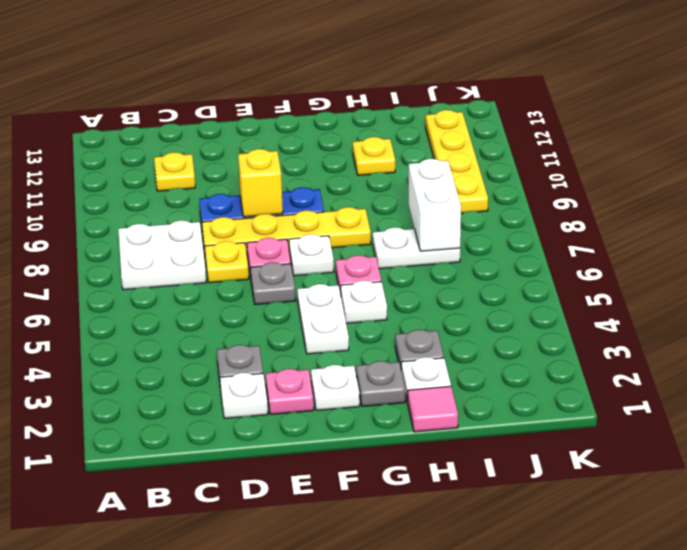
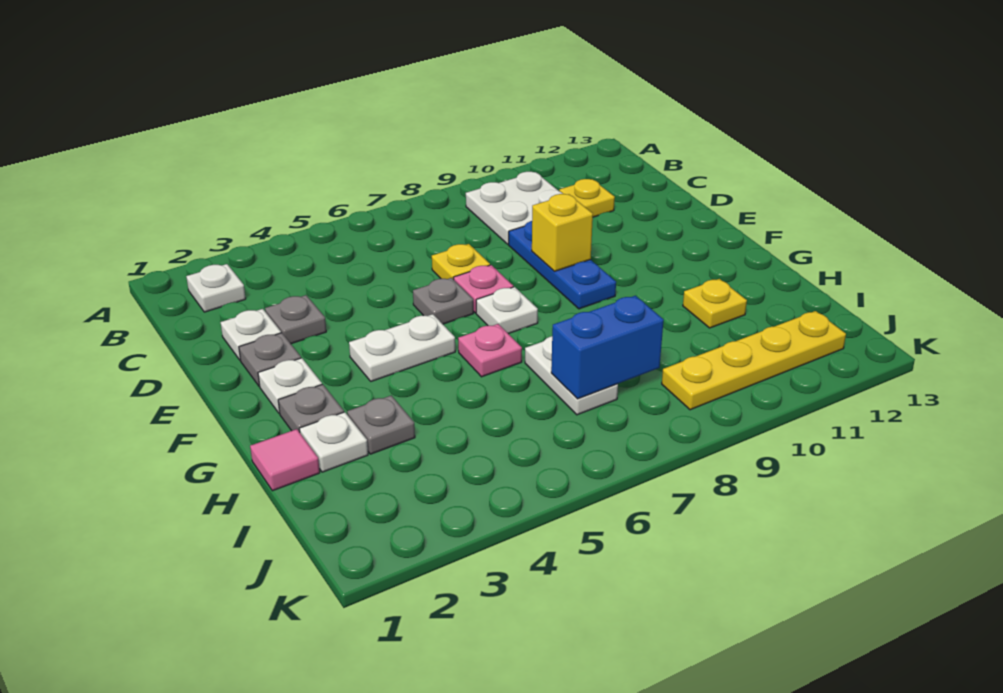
white 2x2 plate [118,221,206,290] -> white 2x2 plate moved to [466,172,563,244]
yellow 1x4 plate [202,207,371,255] -> none
pink 1x1 plate [266,369,314,414] -> grey 1x1 plate [239,333,301,386]
white 1x1 plate [341,281,387,323] -> white 1x1 plate moved to [186,264,246,312]
white 1x2 brick [409,159,461,251] -> blue 1x2 brick [551,296,664,399]

